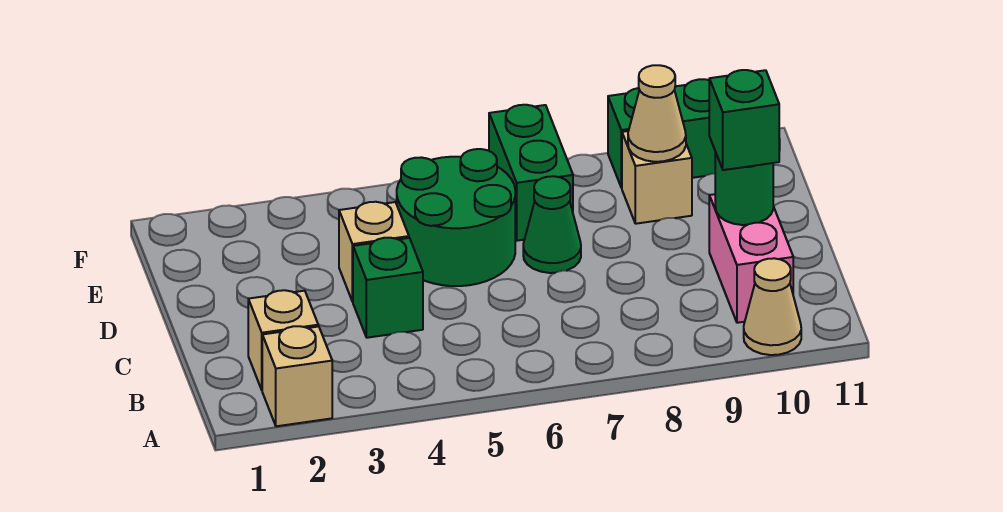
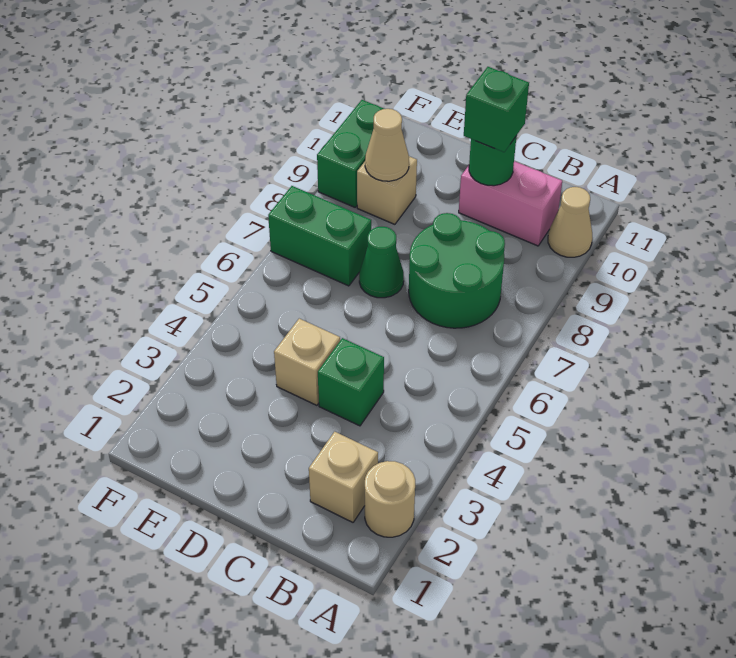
tan 1x1 brick [262,326,332,426] -> tan 1x1 round brick [365,461,415,537]
green 2x2 round brick [397,149,515,286] -> green 2x2 round brick moved to [409,213,505,328]

